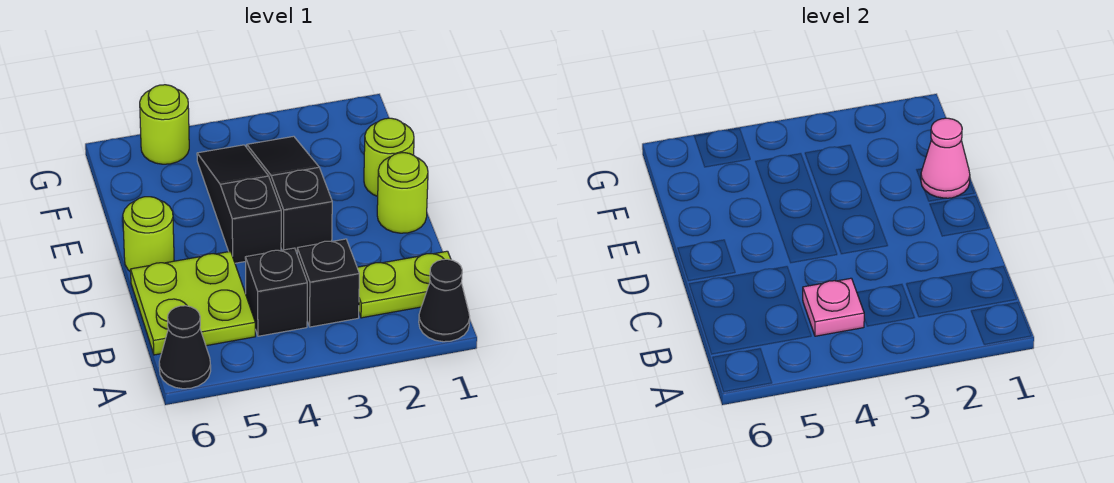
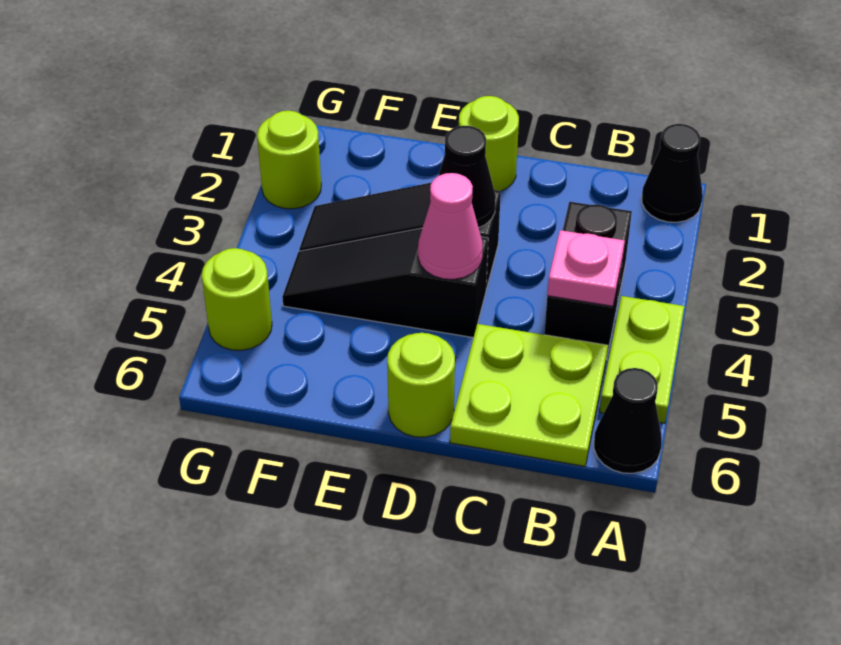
lime 1x2 plate [357,251,451,318] -> lime 1x2 plate moved to [600,296,684,423]
none -> black 1x1 cone [438,126,496,228]
lime 1x1 round brick [364,118,414,196] -> lime 1x1 round brick moved to [257,111,321,209]
pink 1x1 cone [921,118,970,198] -> pink 1x1 cone moved to [418,173,483,279]

